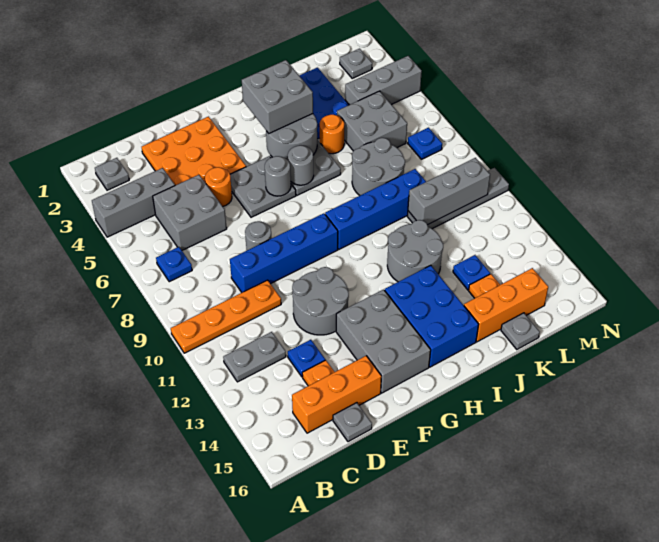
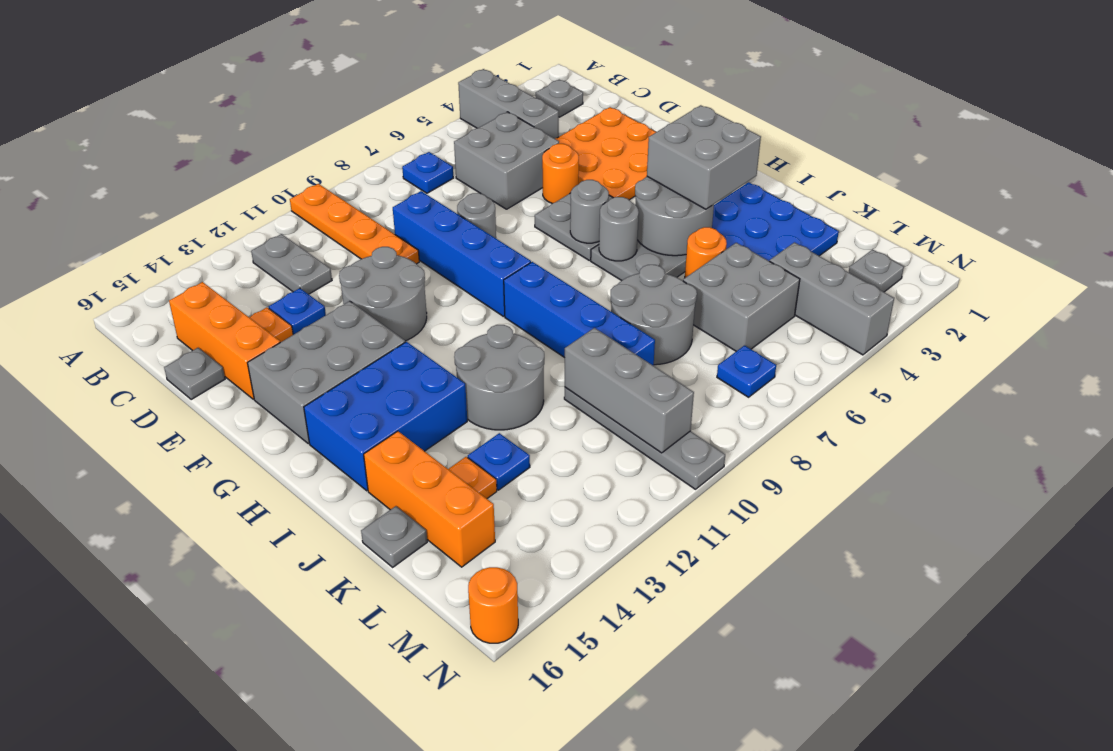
none -> orange 1x1 round brick [468,567,518,643]

